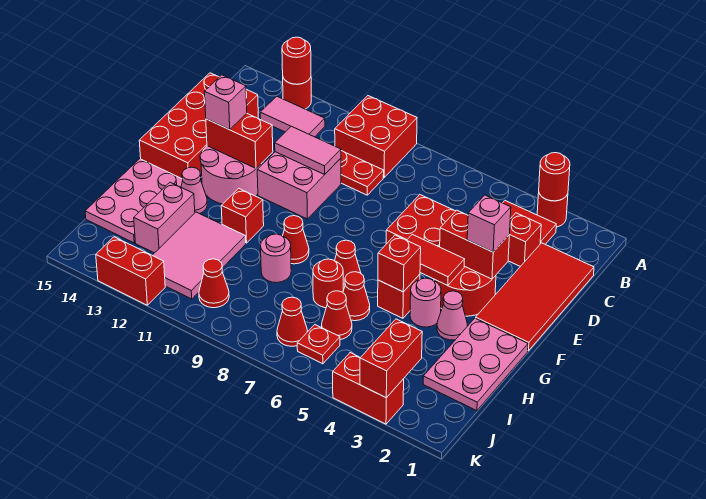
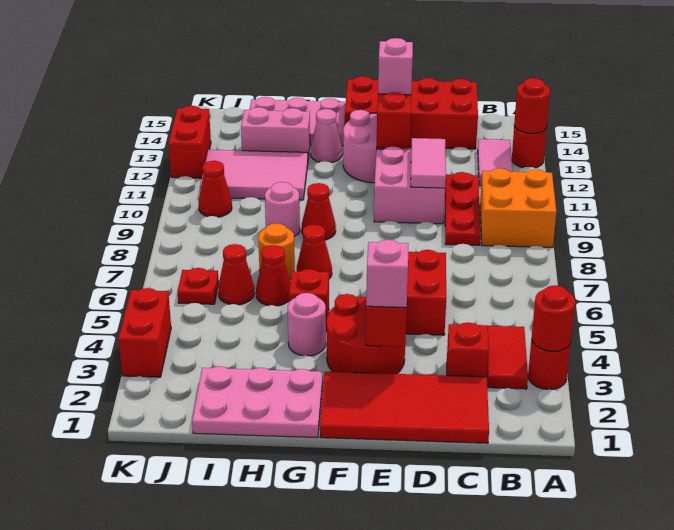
red 2x2 brick [335,96,417,177] -> orange 2x2 brick [480,168,556,248]
red 1x2 tile [407,234,465,286] -> none
pink 1x1 cone [437,291,467,340] -> none
red 1x1 brick [378,235,421,292] -> none
red 1x1 brick [221,188,264,243] -> none
red 1x1 round brick [313,259,343,308] -> orange 1x1 round brick [258,223,295,279]
red 1x2 brick [360,319,422,398] -> none
red 1x1 cone [277,297,308,346] -> none

